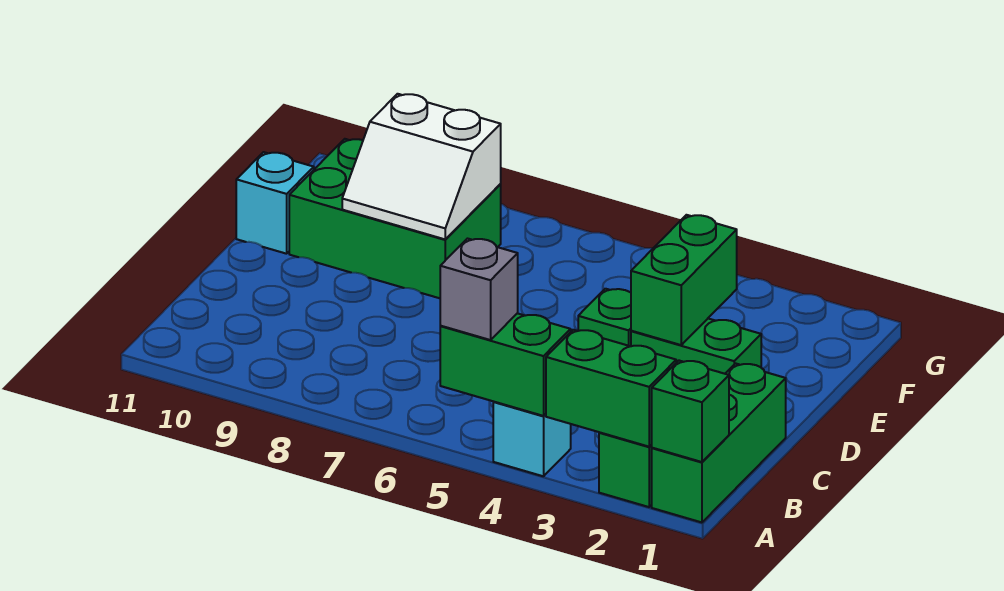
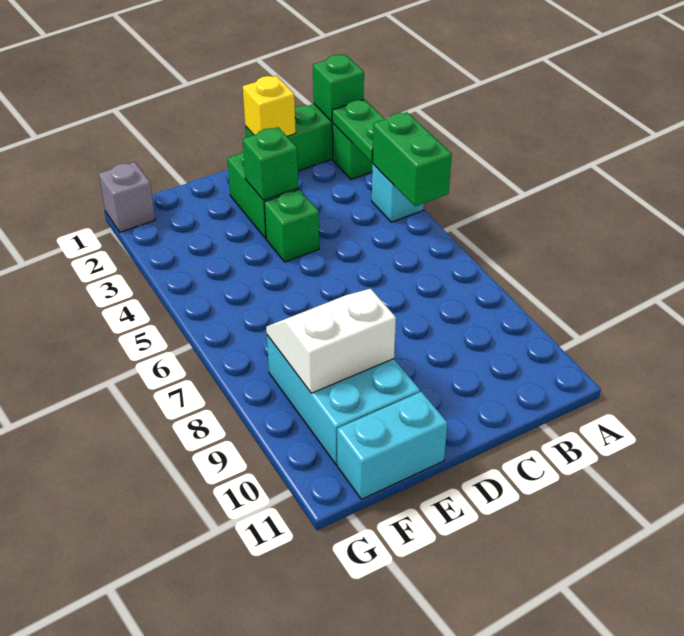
green 1x2 brick [546,330,676,447] -> green 1x2 plate [332,100,385,162]
grey 1x1 brick [440,239,518,340] -> grey 1x1 brick moved to [99,162,155,232]
none -> yellow 1x1 brick [243,76,296,136]
green 1x2 brick [631,215,737,345] -> green 1x1 brick [243,127,298,200]
green 2x3 brick [289,139,501,298] -> cyan 2x3 brick [267,335,420,465]
white 2x2 slope [342,94,501,239] -> white 2x2 slope turned to [266,289,396,393]
cyan 1x1 brick [236,152,314,254] -> cyan 1x2 brick [337,392,448,499]

